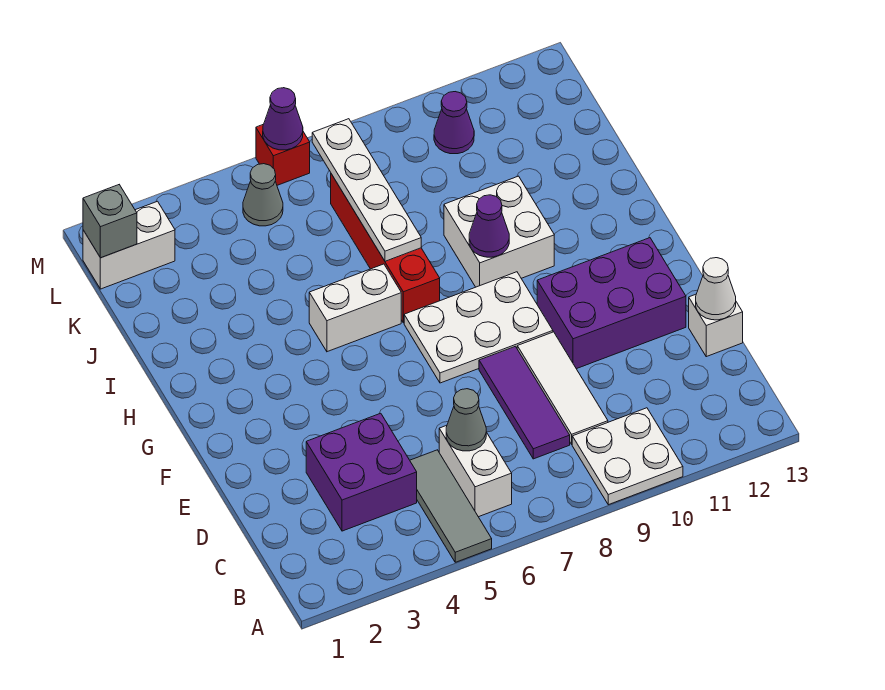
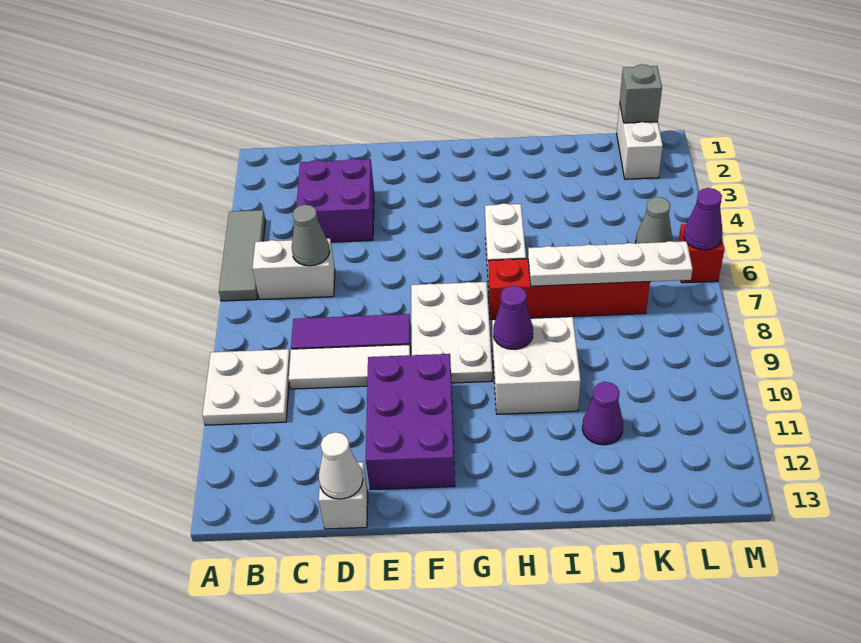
grey 1x3 tile [410,450,492,562] -> grey 1x3 tile turned to [219,210,266,301]
purple 1x1 cone [434,92,474,154] -> purple 1x1 cone moved to [582,382,623,445]

